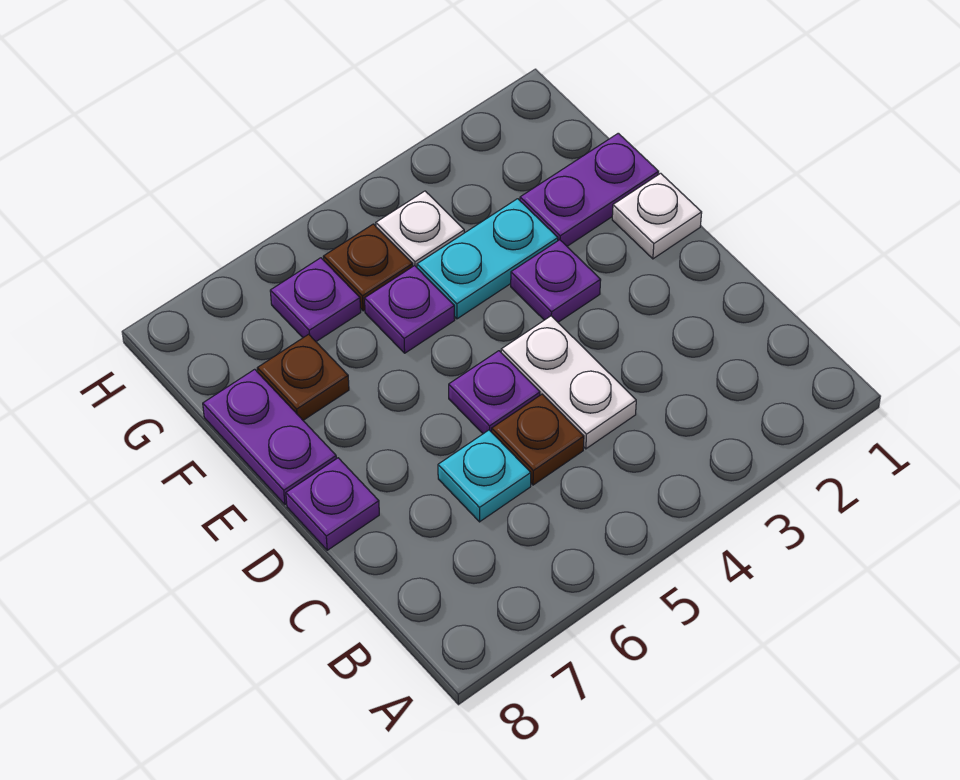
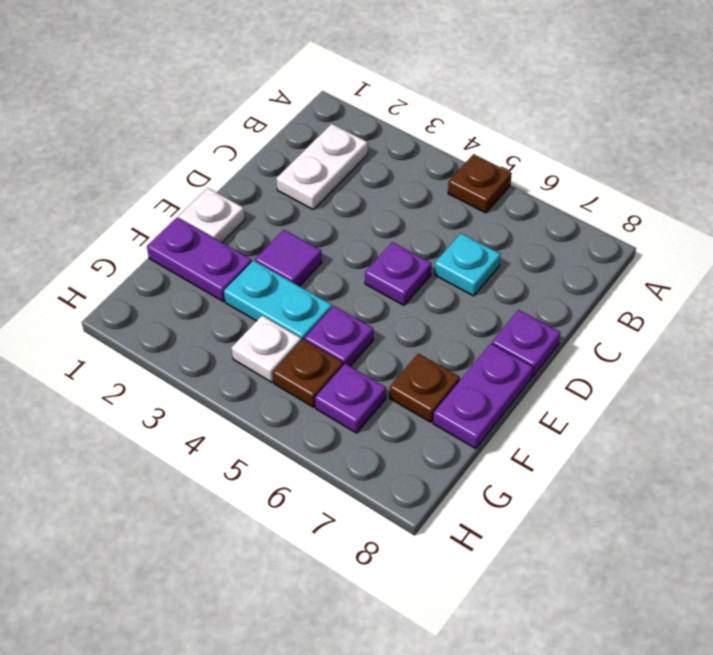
white 1x2 plate [501,316,636,449] -> white 1x2 plate moved to [276,124,368,209]
brown 1x1 plate [492,394,584,485] -> brown 1x1 plate moved to [448,154,512,213]
purple 1x1 plate [511,240,601,322] -> purple 1x1 tile [255,230,322,286]

